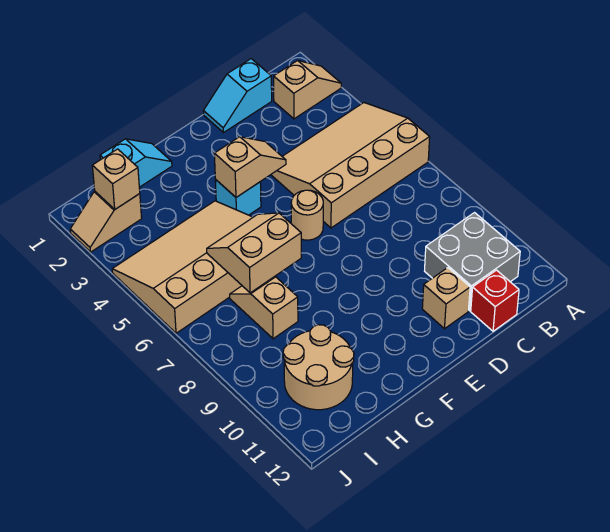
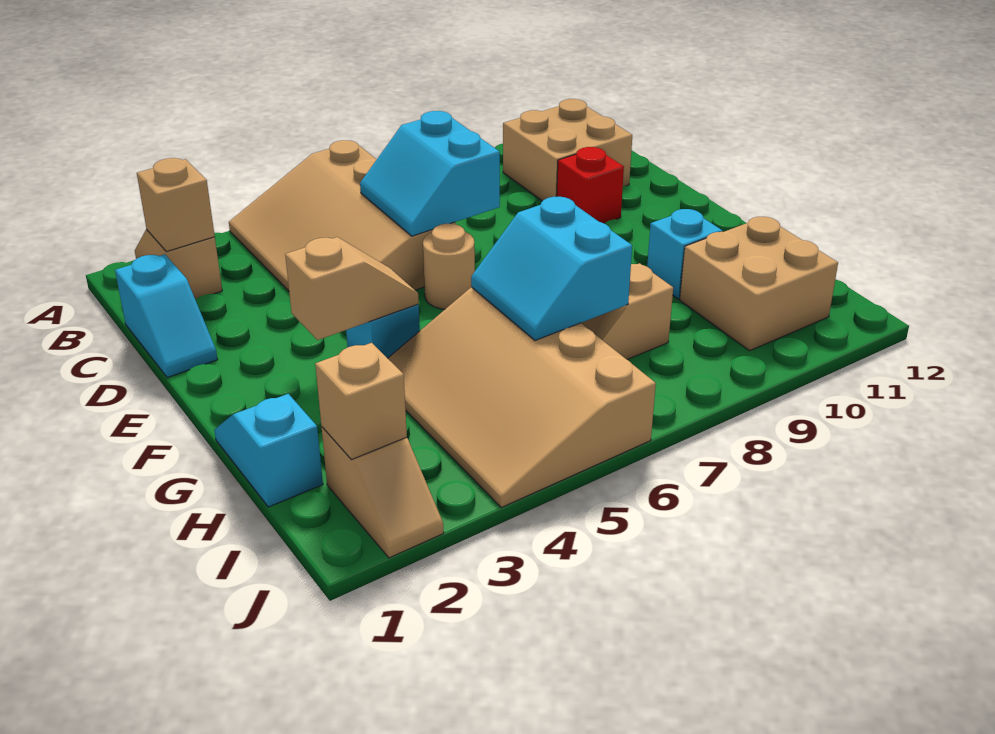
grey 2x2 brick [425,213,520,311] -> tan 2x2 brick [503,99,632,201]
none -> cyan 2x2 slope [360,111,500,236]
red 1x1 brick [471,270,519,331] -> red 1x1 brick moved to [557,147,624,223]
tan 1x1 brick [422,268,470,329] -> tan 1x1 brick moved to [137,158,215,252]
tan 1x2 slope [214,137,286,197] -> tan 1x2 slope turned to [285,237,419,340]
tan 2x2 slope [207,213,301,293] -> cyan 2x2 slope [471,197,632,340]
none -> cyan 1x1 brick [647,209,722,299]
tan 2x2 round brick [283,325,354,410] -> tan 2x2 brick [680,217,838,351]

